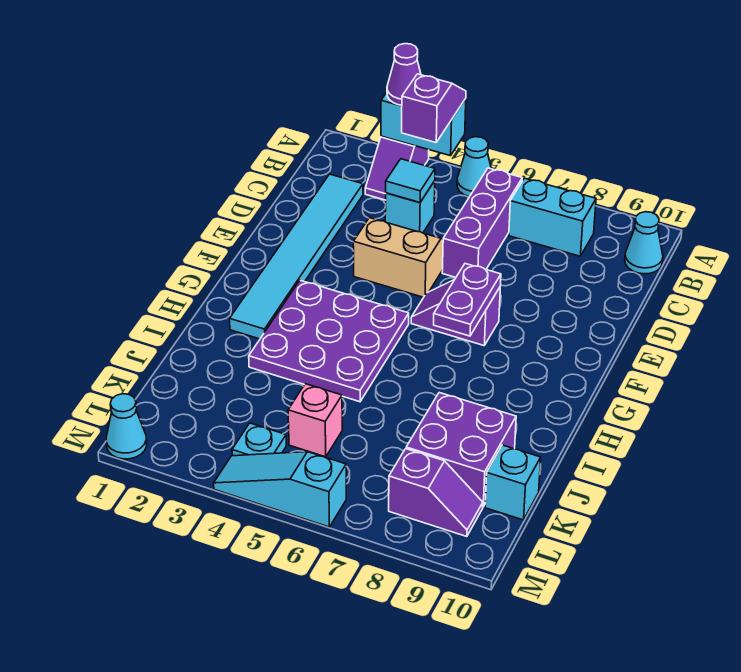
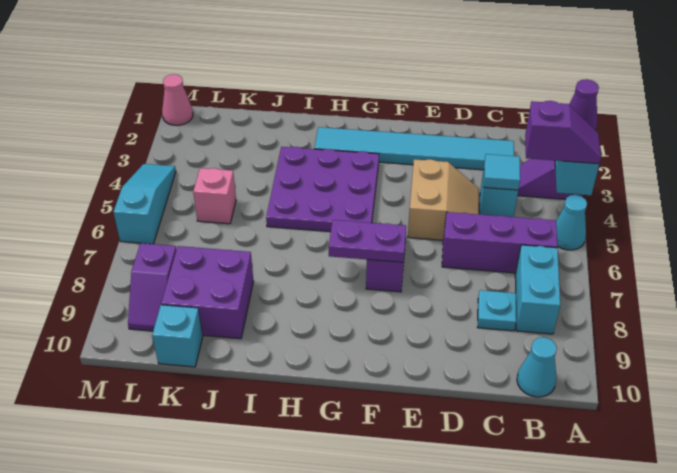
cyan 1x1 plate [232,423,286,456] -> cyan 1x1 plate moved to [478,290,516,331]
cyan 1x1 cone [106,394,147,459] -> pink 1x1 cone [162,74,193,125]

